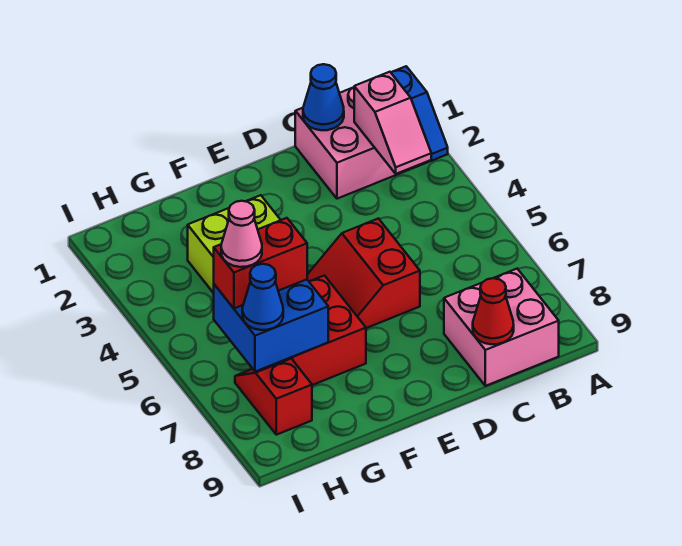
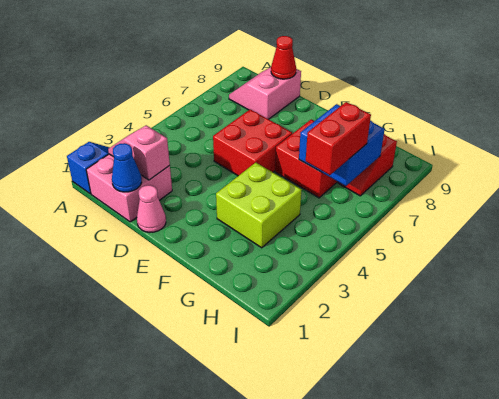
pink 1x2 slope [354,72,431,174] -> pink 1x2 slope turned to [108,125,170,180]
pink 2x2 brick [444,269,559,386] -> pink 2x2 slope [229,67,301,119]
red 2x2 slope [307,219,420,328] -> red 2x2 brick [213,109,292,176]
red 1x2 brick [214,218,307,308] -> red 1x2 brick turned to [306,102,371,175]
pink 1x1 cone [221,201,262,267] -> pink 1x1 cone moved to [137,185,166,233]
blue 1x1 cone [242,264,283,330] -> none

